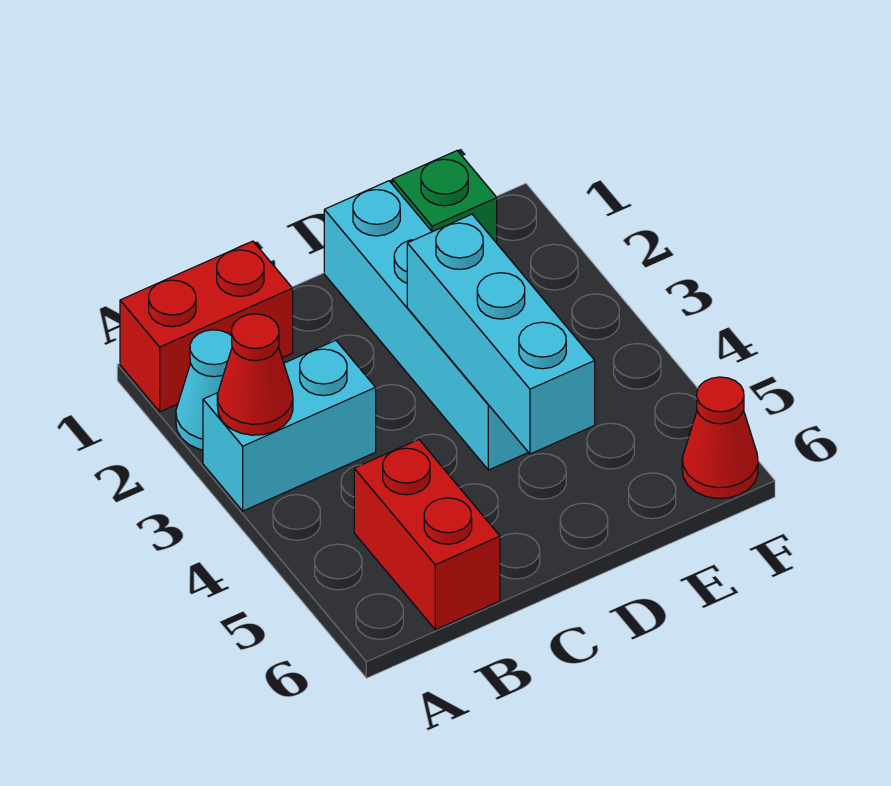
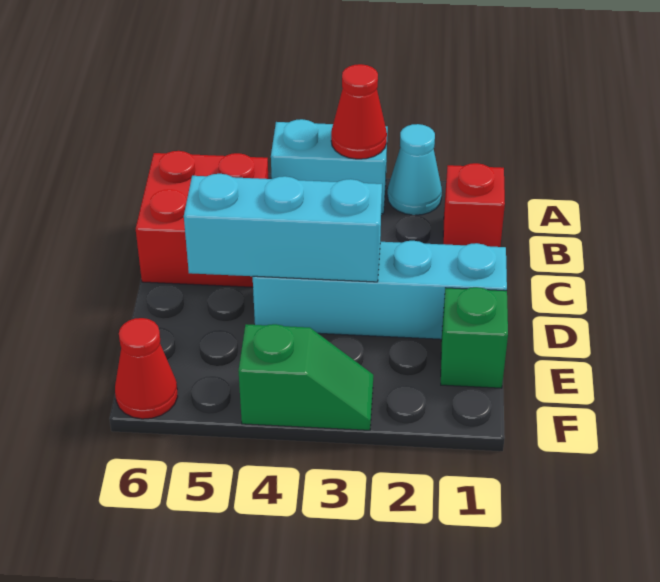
red 1x2 brick [120,241,293,412] -> red 1x1 brick [443,163,505,247]
cyan 1x2 brick [203,340,376,511] -> cyan 1x2 brick turned to [271,119,388,214]
red 1x2 brick [354,440,500,630] -> red 2x2 brick [136,151,268,287]
none -> green 1x2 slope [238,324,373,430]

